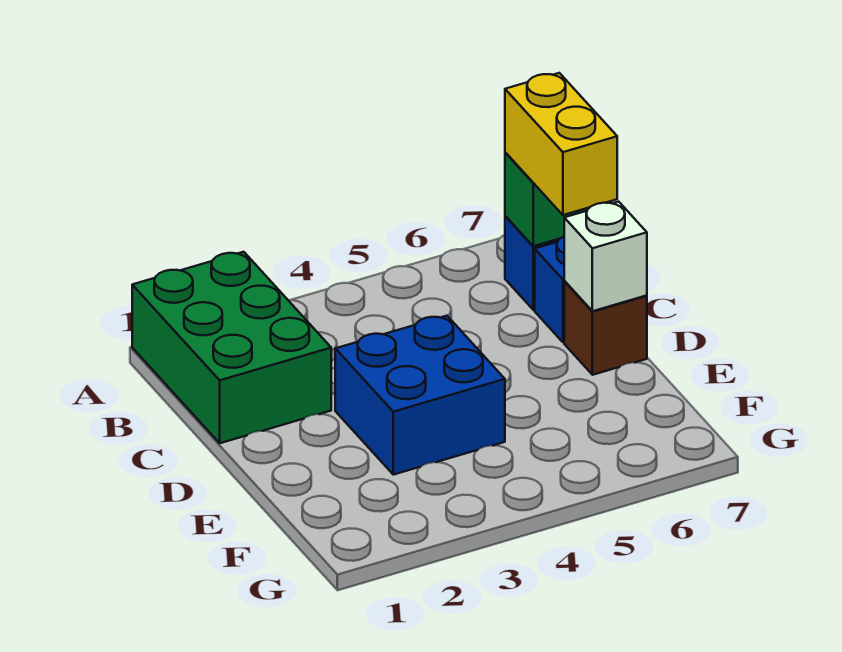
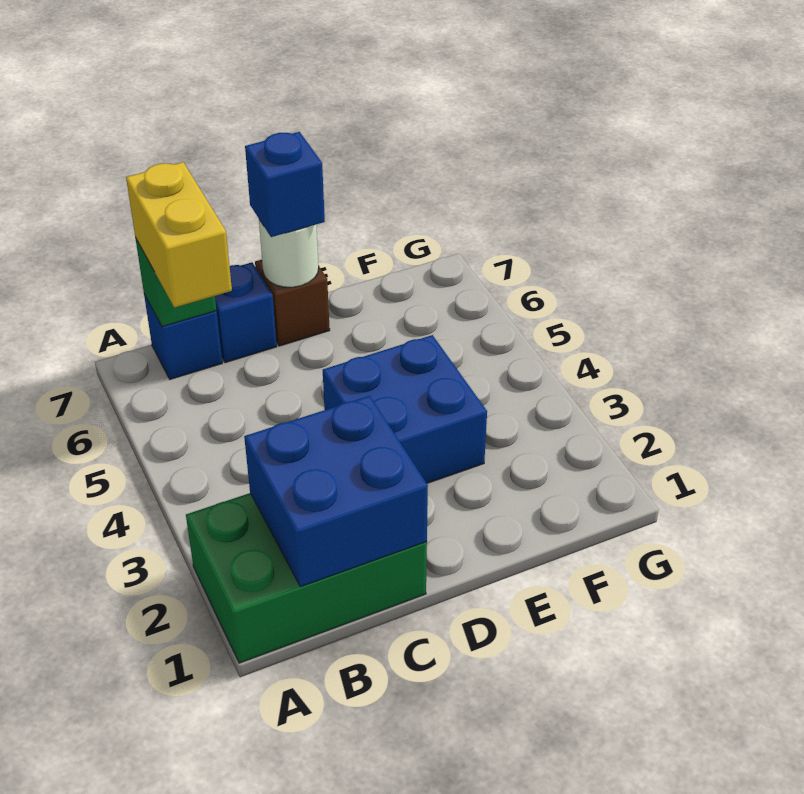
none -> blue 2x2 brick [244,396,428,587]
yellow 1x2 brick [505,73,617,215] -> yellow 1x2 brick turned to [126,162,232,308]
white 1x1 brick [564,202,647,311] -> white 1x1 round brick [259,220,319,287]
none -> blue 1x1 brick [245,132,325,237]

